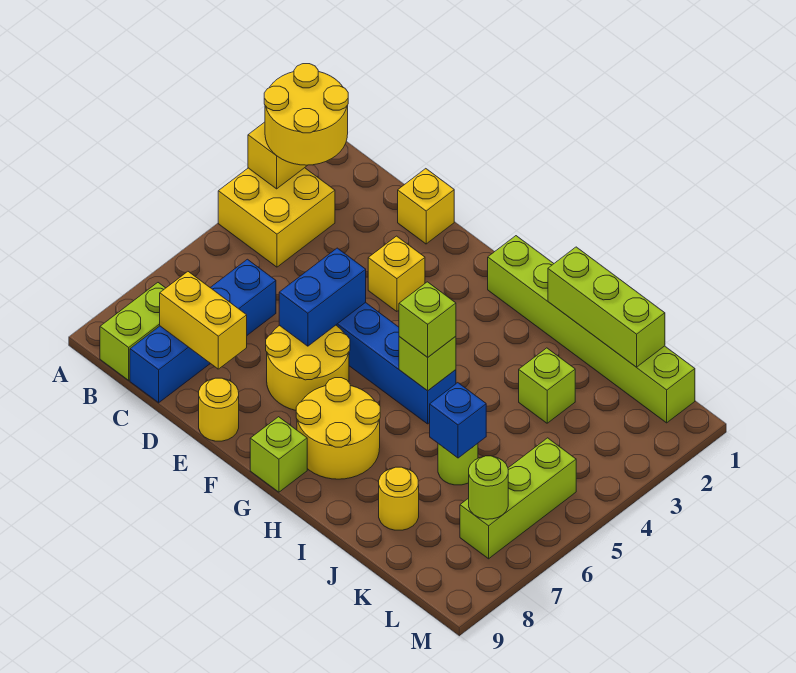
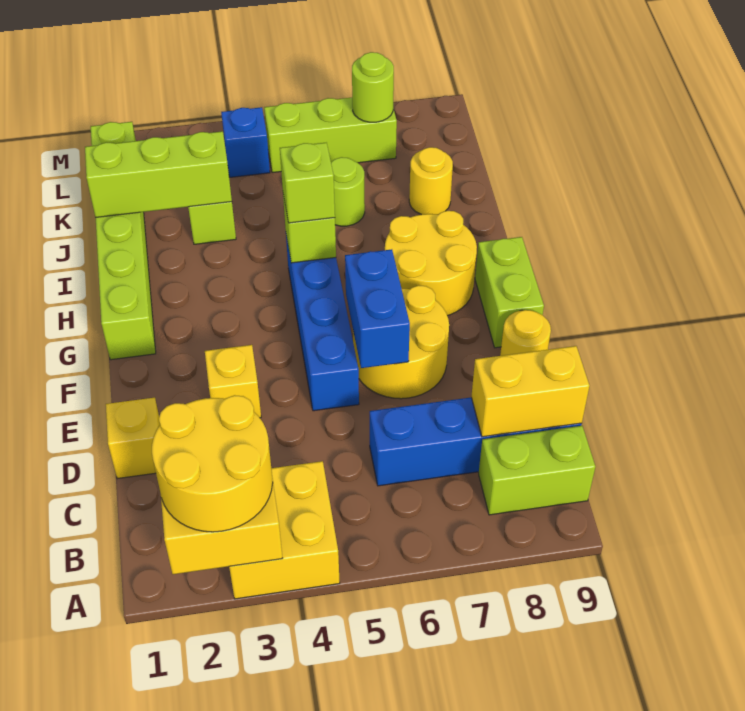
yellow 1x2 brick [160,272,247,369] -> yellow 1x2 brick turned to [471,346,589,437]
blue 1x2 brick [279,248,366,346] -> blue 1x2 brick turned to [345,249,410,368]
lime 1x1 brick [250,417,307,492] -> lime 1x2 brick [475,237,544,348]
lime 1x3 brick [548,247,665,367] -> lime 1x3 brick turned to [85,131,232,217]
blue 1x1 brick [430,383,486,458] -> blue 1x1 brick moved to [221,107,270,177]

